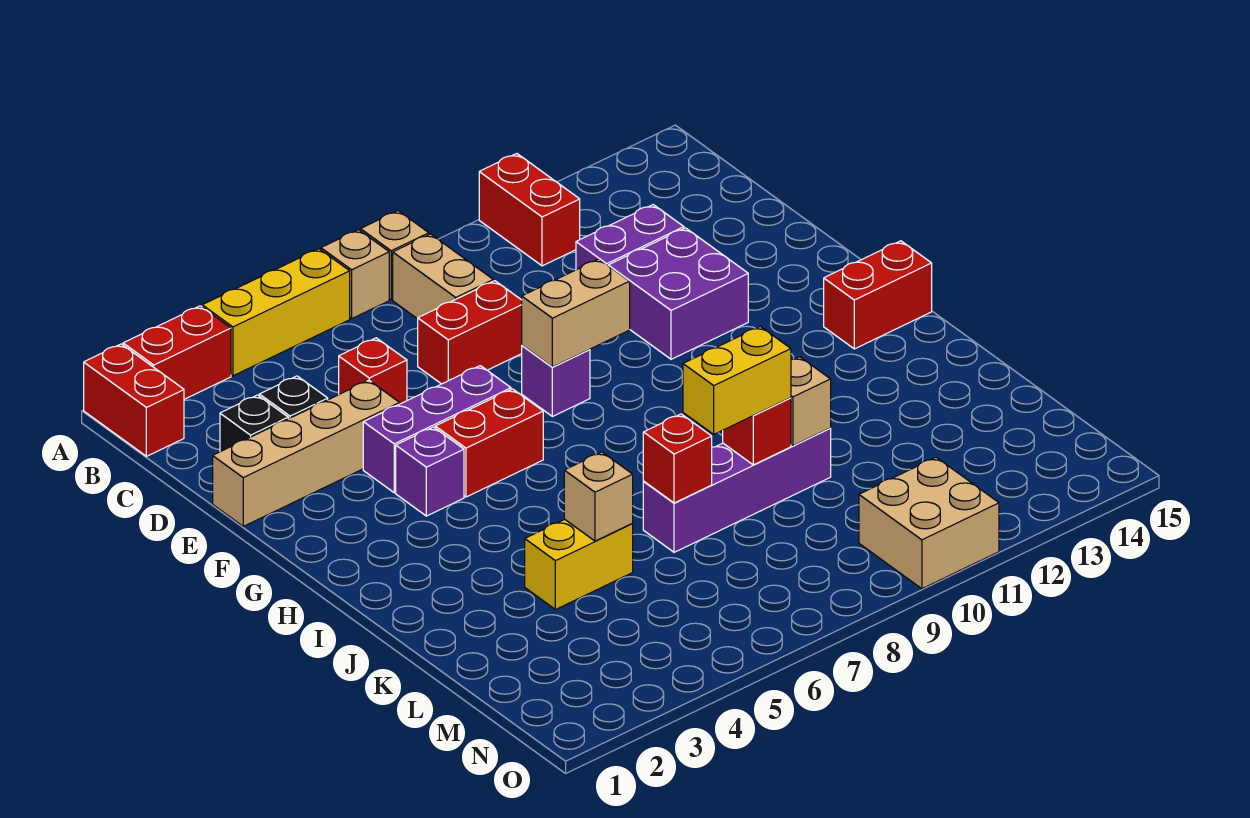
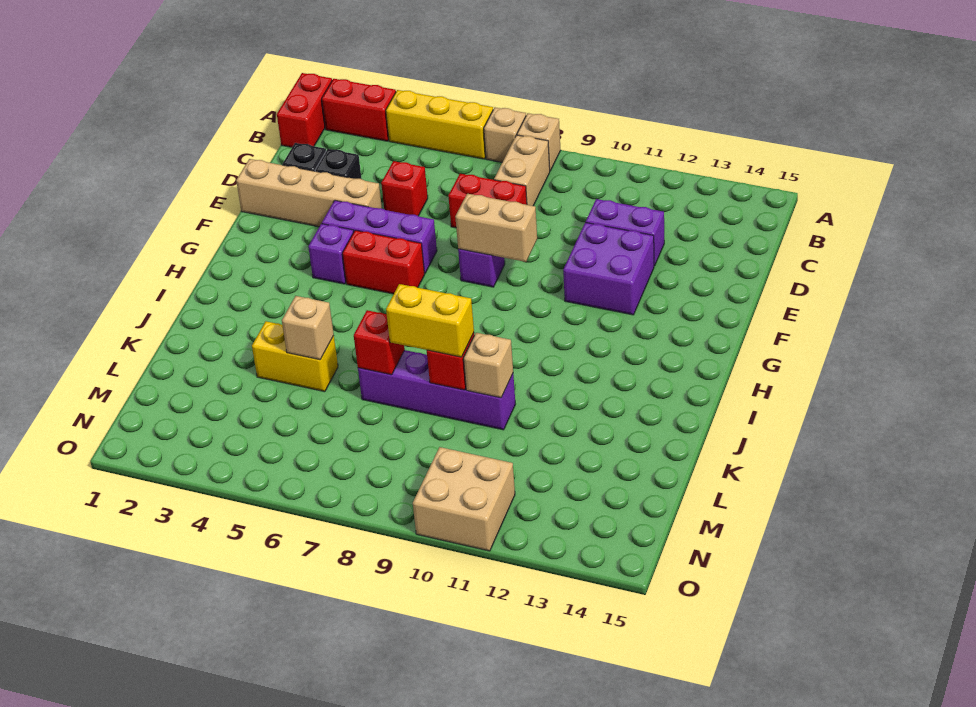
red 1x2 brick [479,154,580,266] -> none
red 1x2 brick [824,241,932,349] -> none

